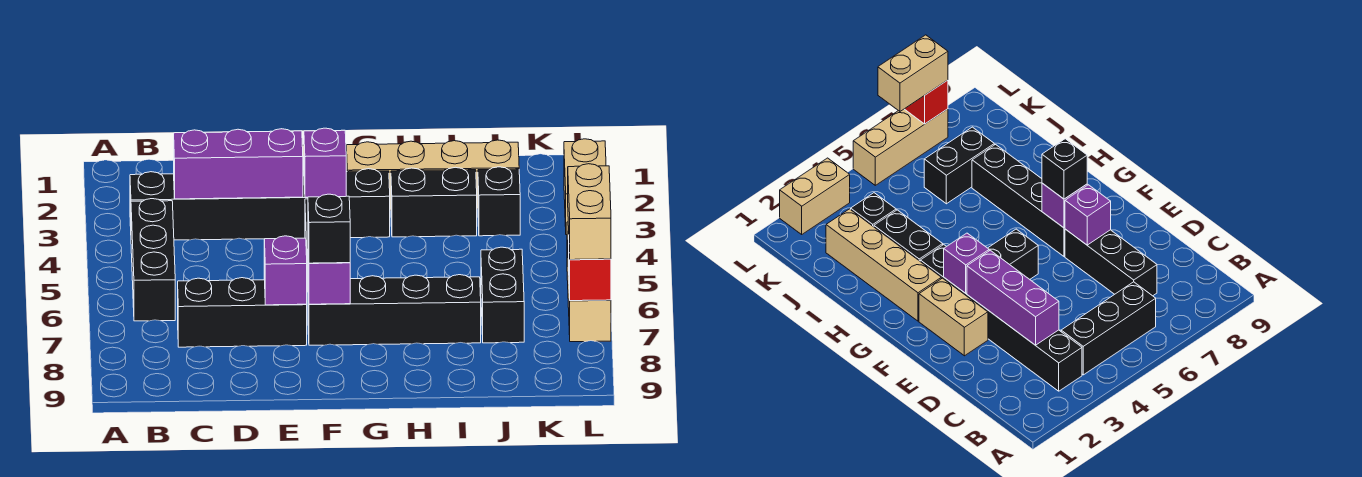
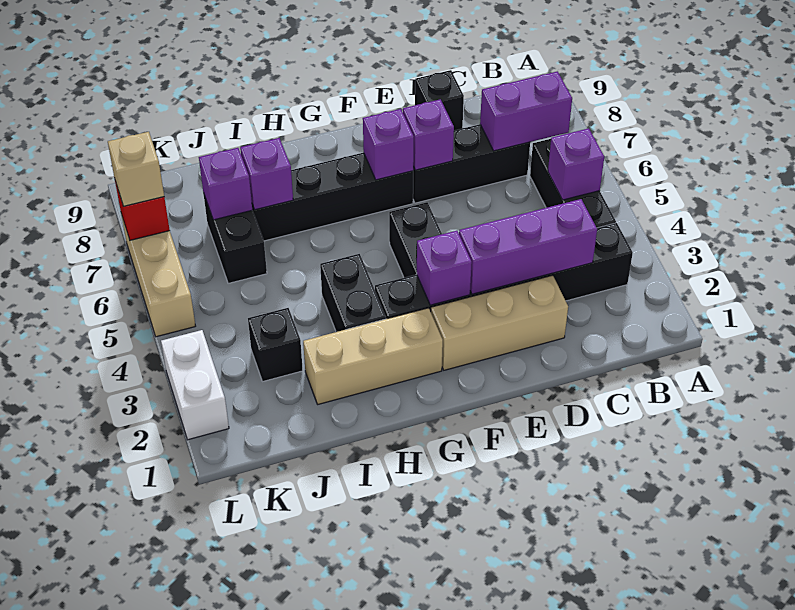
none -> purple 1x1 brick [548,128,604,200]
none -> purple 1x2 brick [480,71,572,151]
tan 1x2 brick [919,278,988,356] -> tan 1x3 brick [431,275,568,370]
black 1x1 brick [308,194,350,263] -> black 1x1 brick moved to [415,70,464,130]
tan 1x4 brick [346,140,519,210] -> tan 1x3 brick [303,308,443,404]
black 1x2 brick [391,167,477,237] -> black 1x2 brick turned to [320,254,386,332]
none -> purple 1x1 brick [240,138,293,210]
none -> purple 1x1 brick [199,148,252,220]
tan 1x2 brick [564,139,606,235] -> white 1x2 brick [161,330,229,440]
tan 1x2 brick [568,164,611,260] -> tan 1x1 brick [108,132,164,206]

